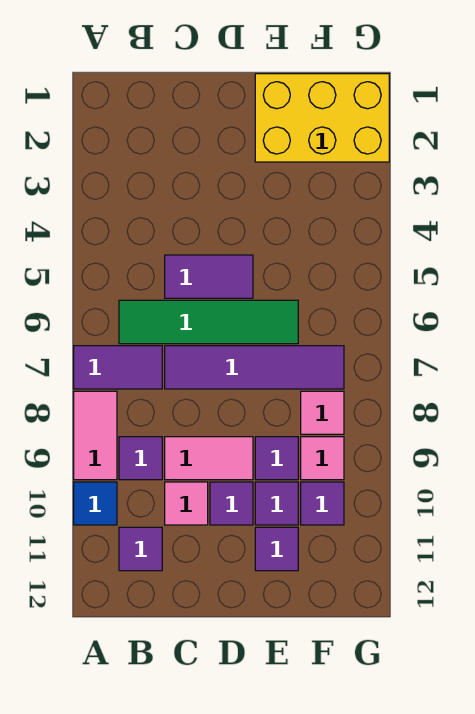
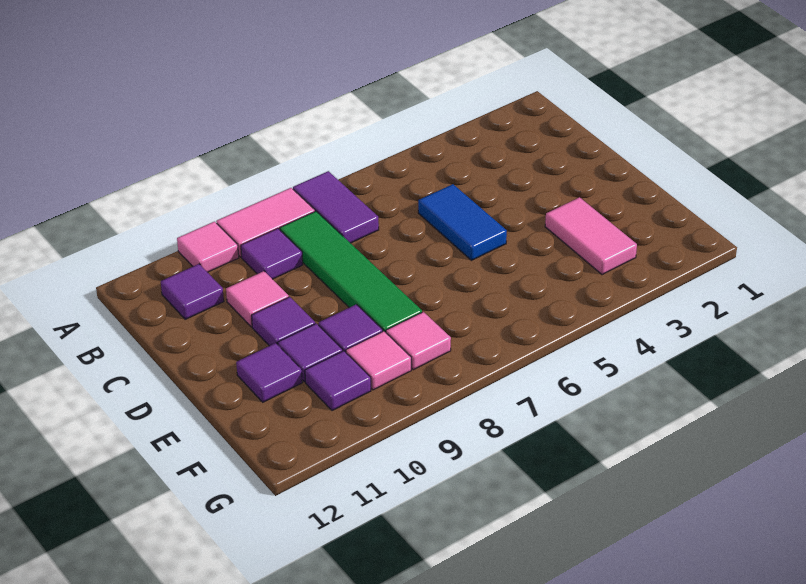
blue 1x1 tile [74,482,117,525] -> pink 1x1 tile [177,222,239,272]
green 1x4 tile [119,300,298,344] -> green 1x4 tile moved to [280,211,422,332]
purple 1x2 tile [165,255,253,298] -> blue 1x2 tile [418,184,507,260]
purple 1x4 tile [165,346,344,389] -> none
pink 1x2 tile [165,437,253,480] -> pink 1x2 tile moved to [545,197,637,275]
yellow 2x3 brick [255,74,389,162] -> none

